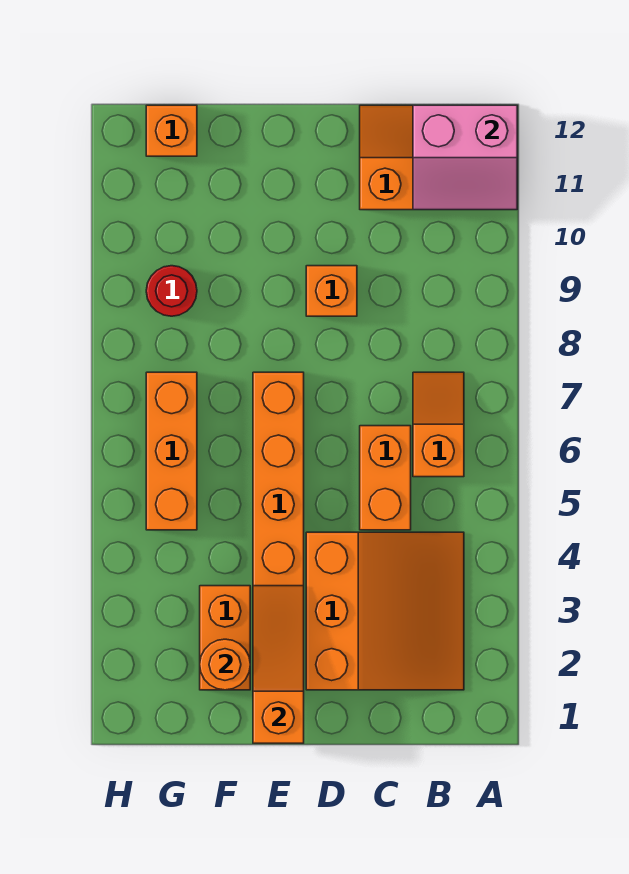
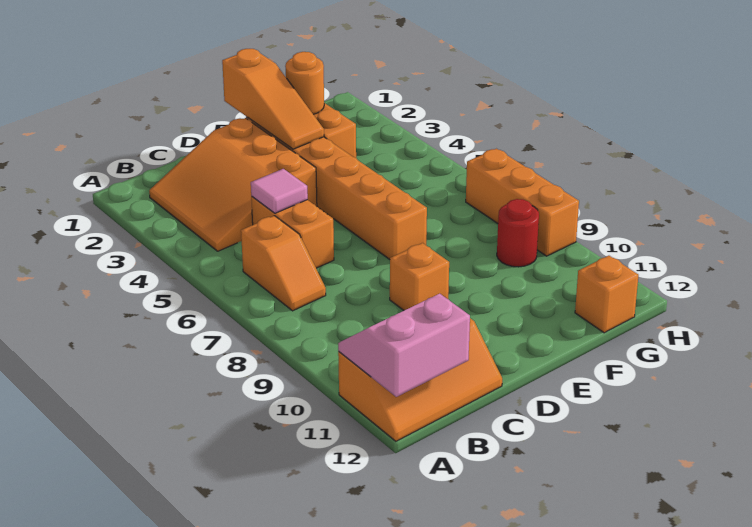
none -> pink 1x1 tile [251,169,308,213]
orange 1x3 brick [146,372,197,530] -> orange 1x3 brick moved to [466,149,579,256]

